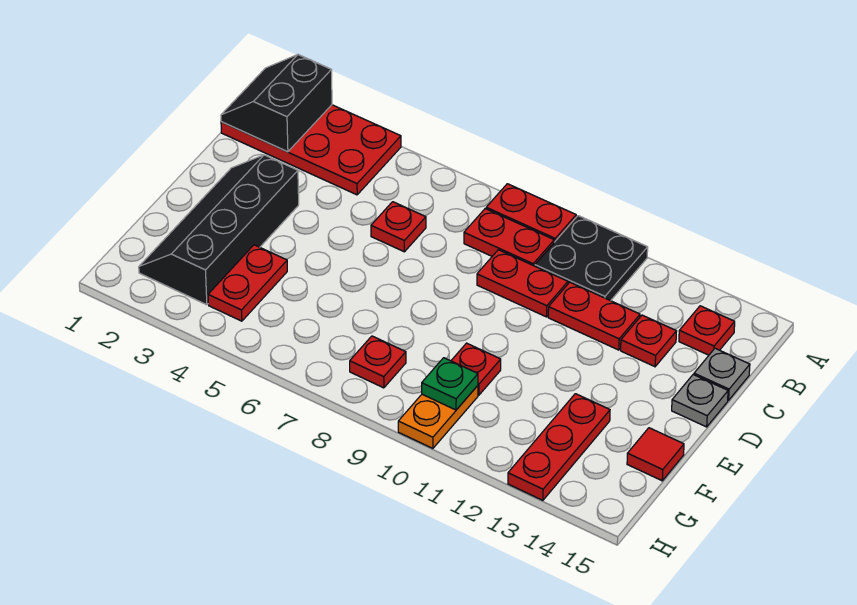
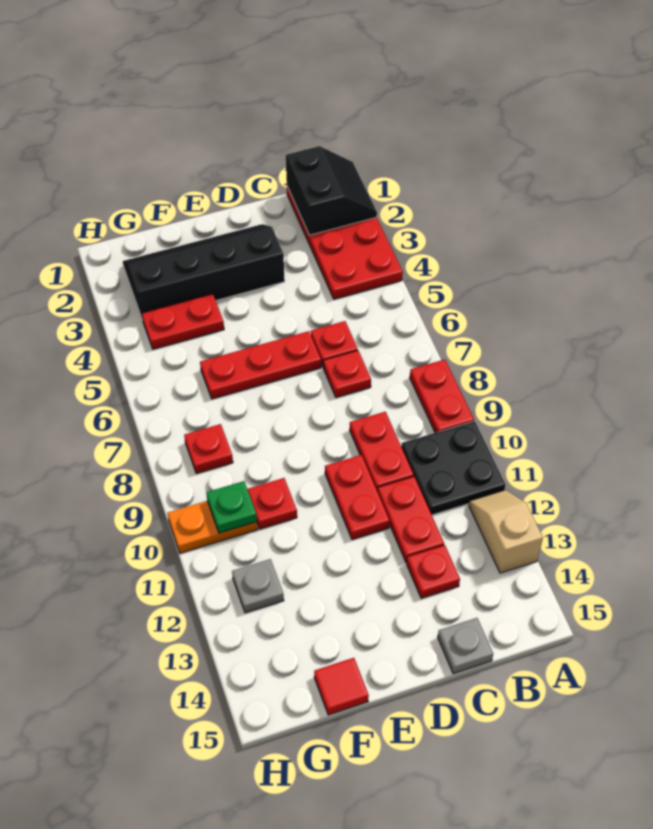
black 2x2 slope [221,55,332,152] -> black 2x2 slope turned to [286,146,377,235]
none -> tan 1x2 slope [469,490,543,573]
red 1x2 plate [464,209,554,266] -> red 1x2 plate moved to [325,455,390,540]
red 1x1 plate [679,306,735,355] -> red 1x1 plate moved to [323,351,371,398]
grey 1x1 plate [672,375,728,427] -> grey 1x1 plate moved to [232,559,284,613]
red 1x3 plate [508,394,610,500] -> red 1x3 plate moved to [200,331,321,399]

